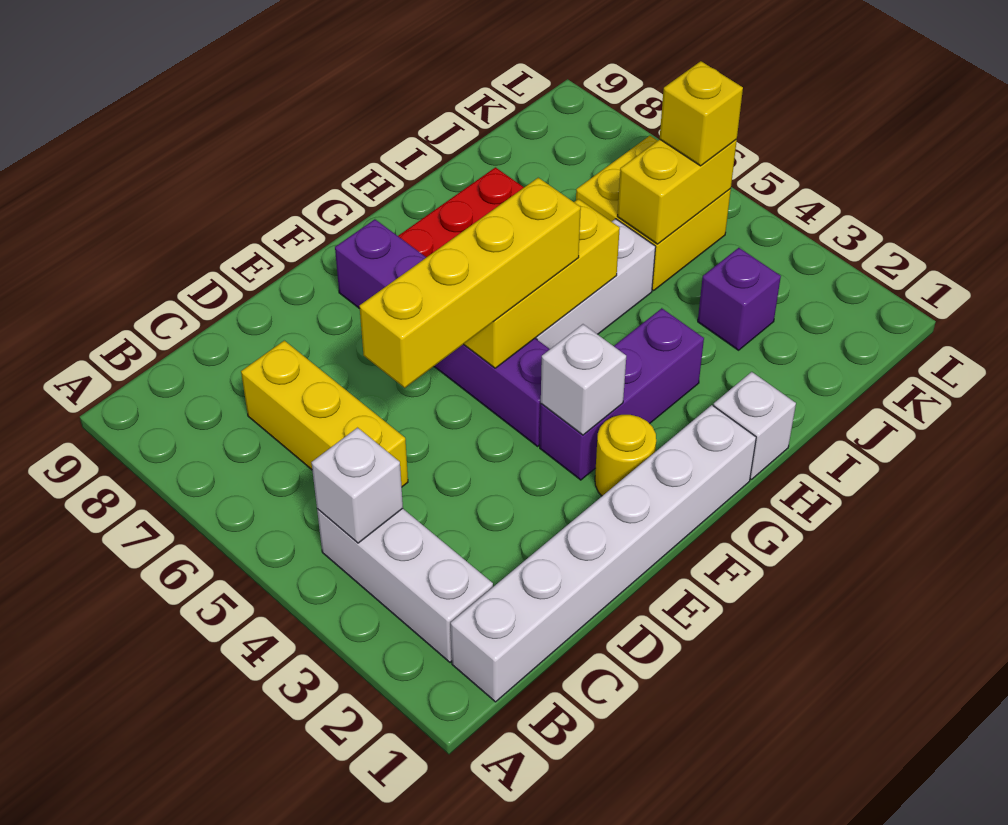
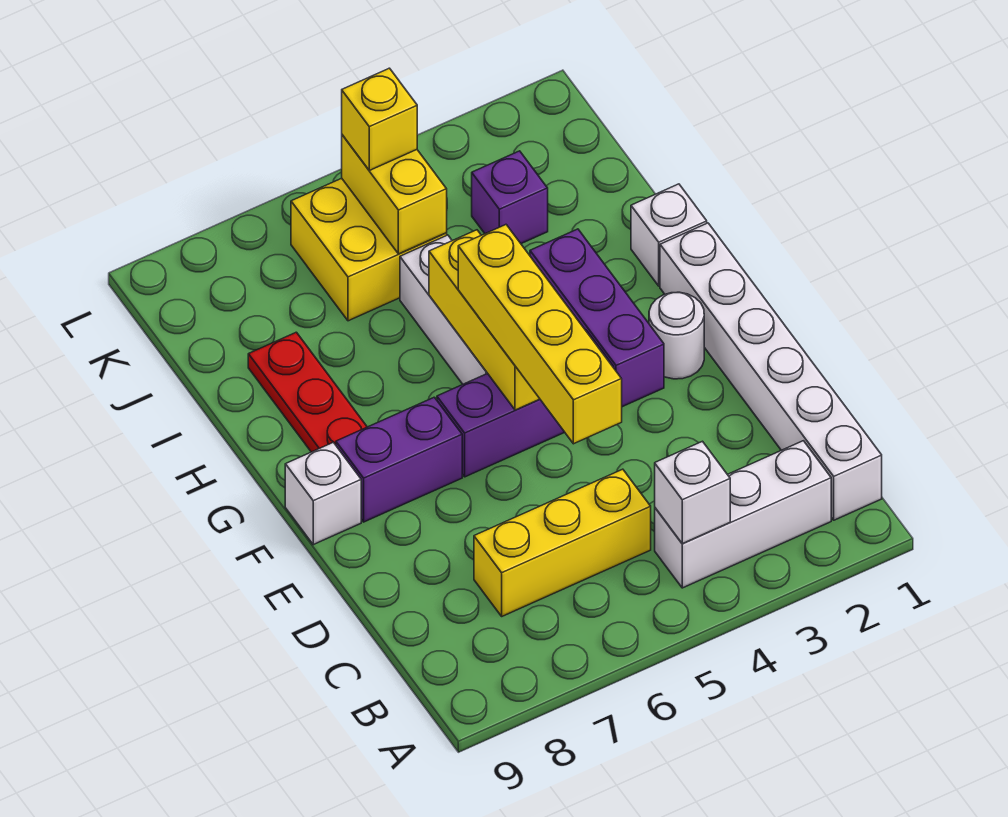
yellow 1x1 round brick [595,415,656,496] -> white 1x1 round brick [649,292,704,379]
white 1x1 brick [541,324,626,435] -> white 1x1 brick moved to [285,442,361,545]

